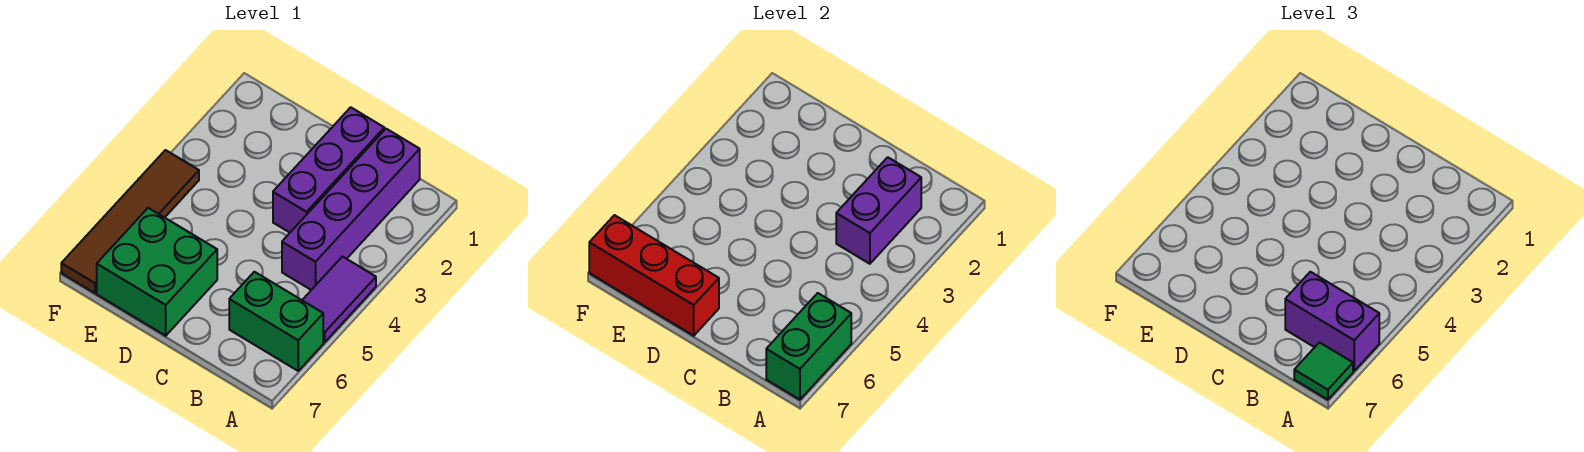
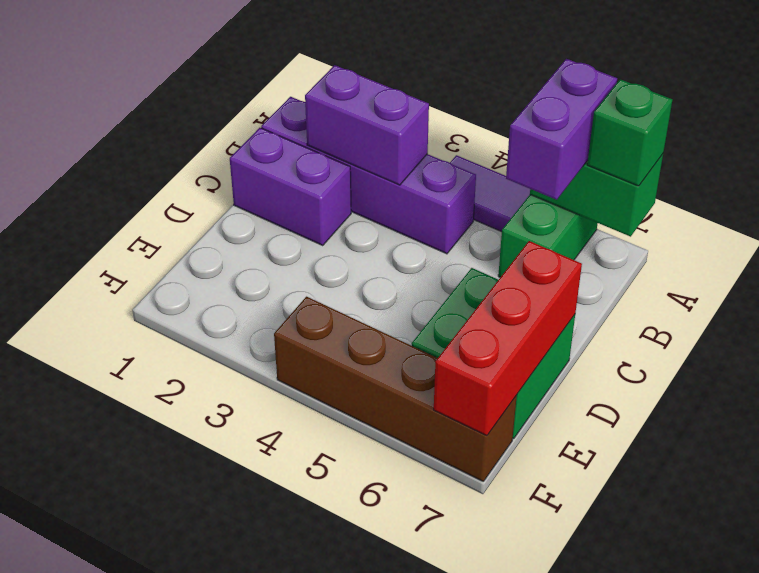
green 1x1 tile [1294,342,1353,400] -> green 1x1 brick [587,79,672,186]
purple 1x3 brick [273,107,384,232] -> purple 1x2 brick [230,128,351,245]
brown 1x4 tile [61,150,199,293] -> brown 1x4 brick [274,297,517,481]

